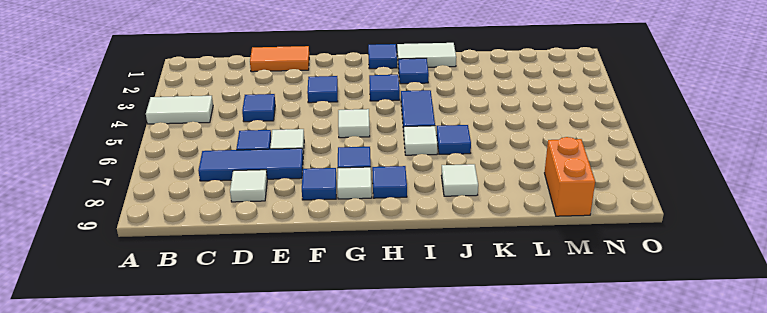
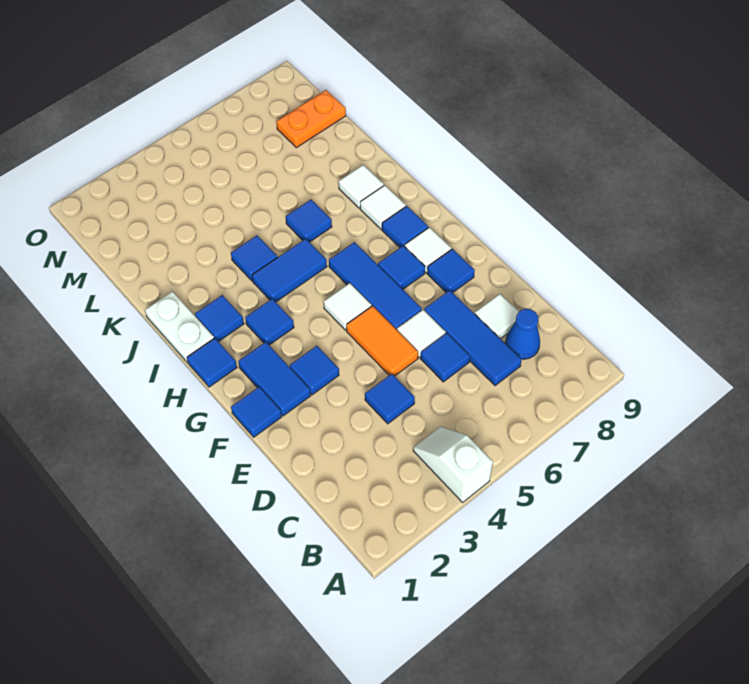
white 1x2 tile [146,96,213,124] -> white 1x2 slope [413,427,493,502]
none -> blue 1x1 cone [505,309,540,359]
orange 1x2 tile [250,46,309,72] -> orange 1x2 tile moved to [346,306,418,376]
none -> blue 1x1 tile [231,387,282,437]
none -> blue 1x2 tile [238,342,311,416]
none -> blue 1x3 tile [329,242,422,330]
white 1x2 tile [397,43,456,67] -> white 1x2 plate [145,291,214,363]
white 1x1 tile [404,126,437,155] -> white 1x1 tile moved to [360,185,406,229]
none -> blue 1x1 tile [231,235,277,281]
orange 1x2 brick [545,137,595,216] -> orange 1x2 plate [276,90,346,148]

